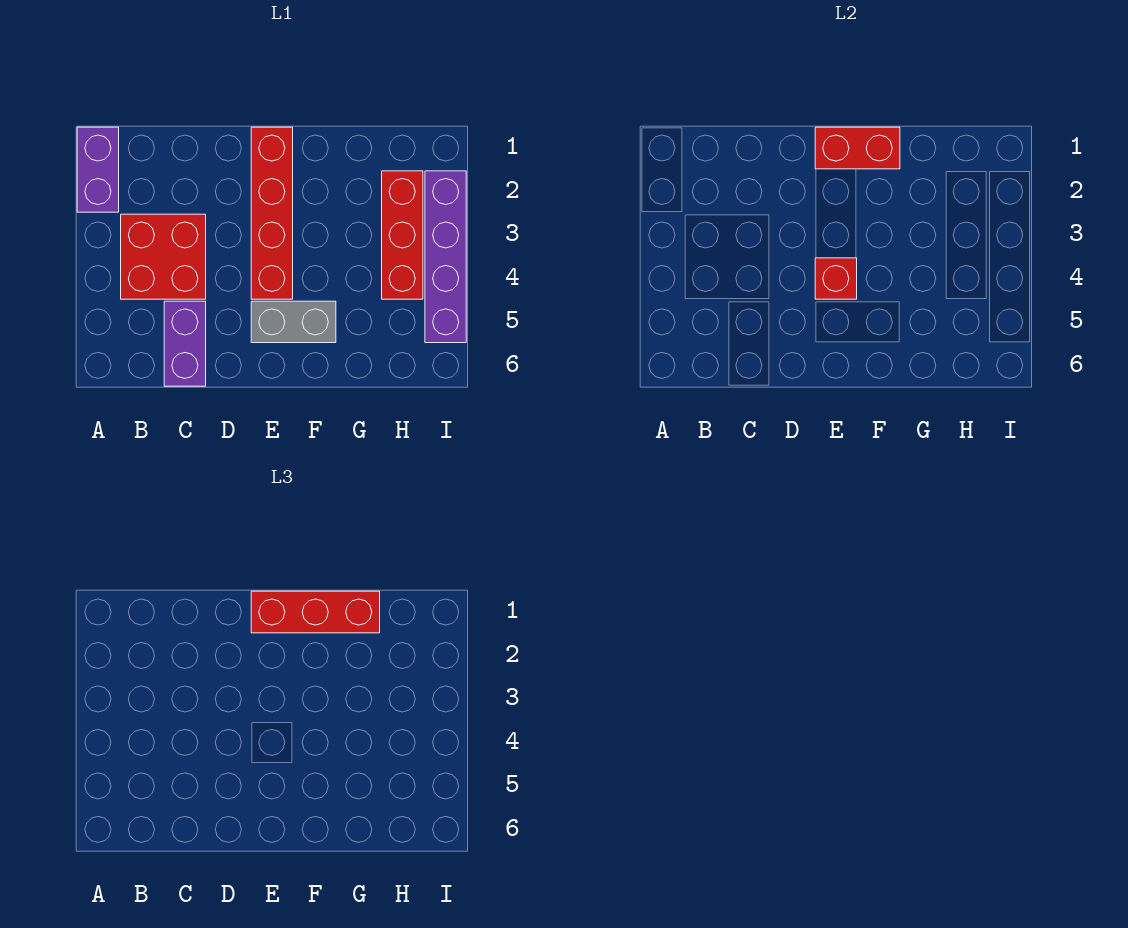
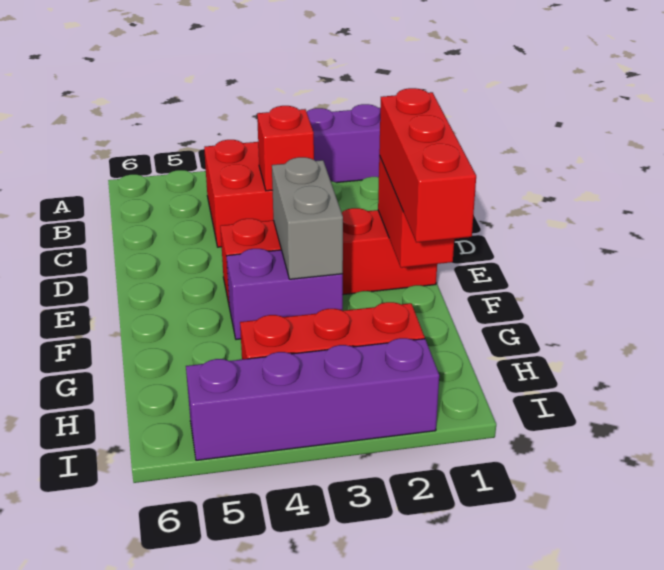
purple 1x2 brick [164,301,206,386] -> purple 1x2 brick moved to [226,249,343,339]
red 1x1 brick [815,258,857,299] -> red 1x1 brick moved to [257,106,314,191]
grey 1x2 brick [251,301,336,343] -> grey 1x2 brick moved to [272,157,343,279]

